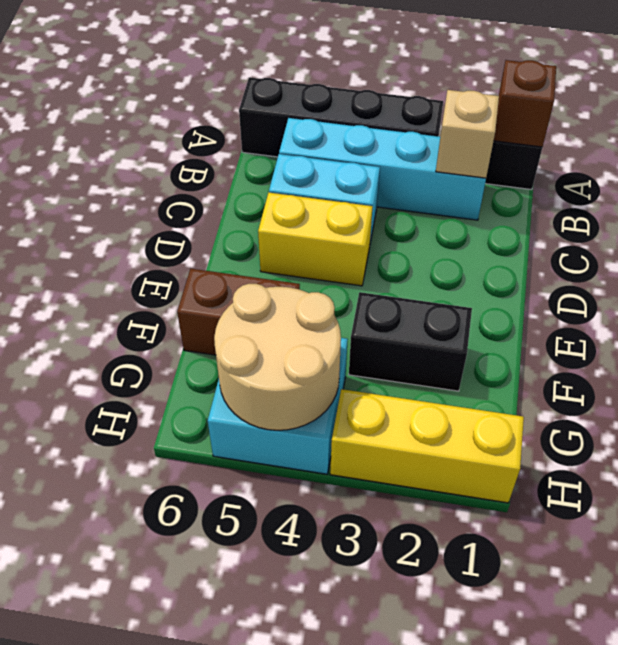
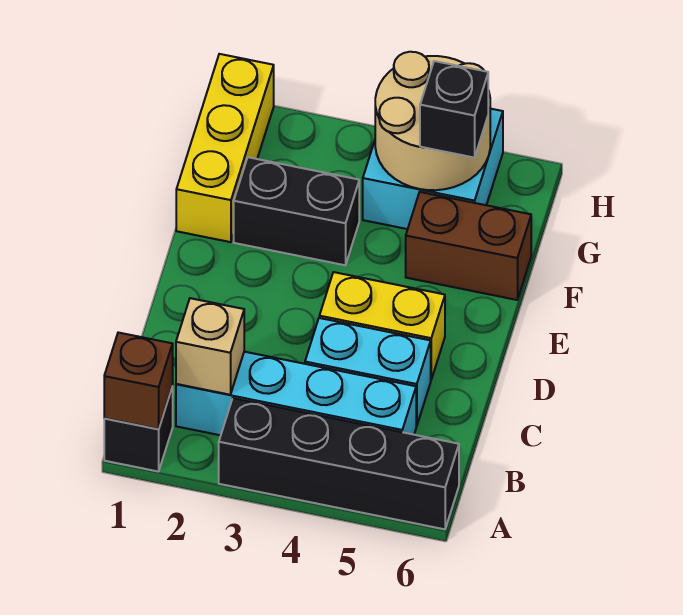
none -> black 1x1 brick [420,61,488,158]
yellow 1x3 brick [330,389,524,503] -> yellow 1x3 brick turned to [176,54,274,242]

